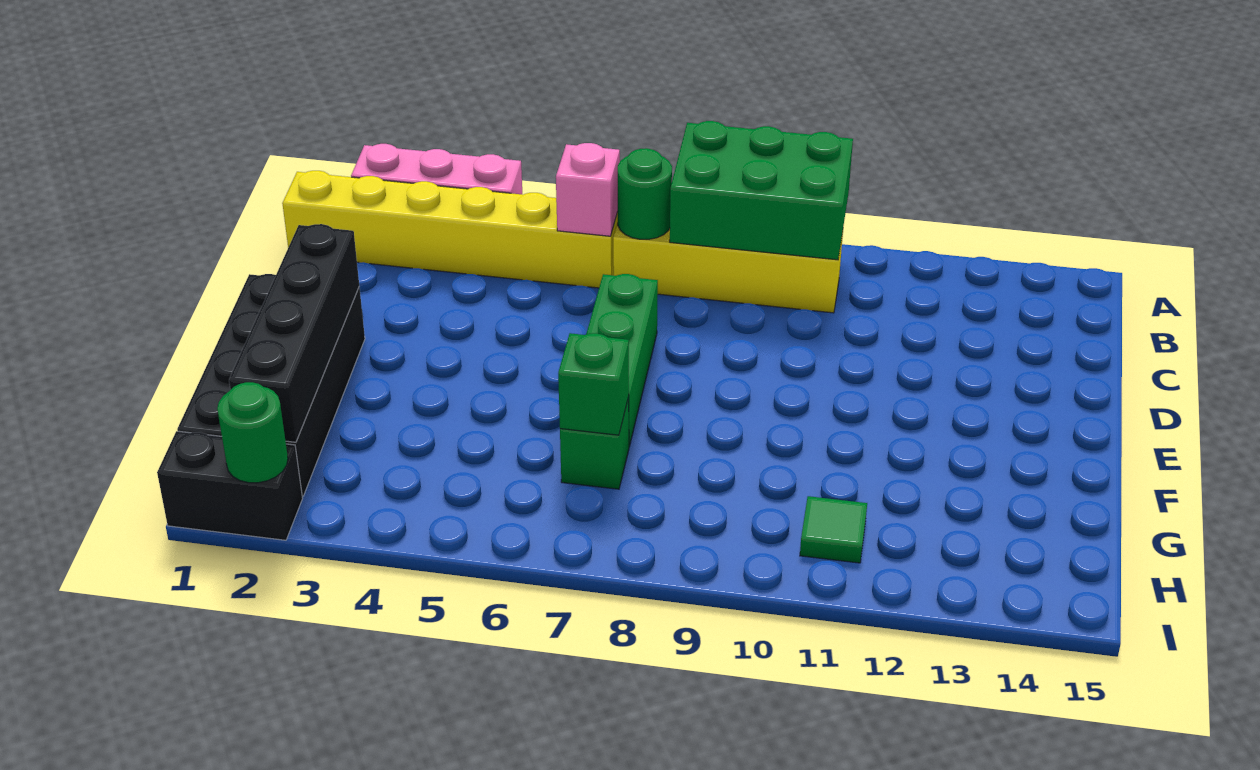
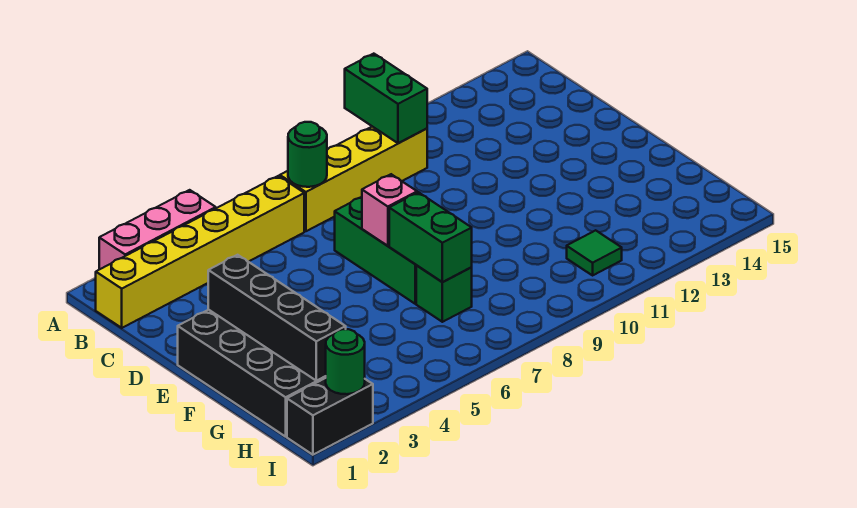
green 2x3 brick [670,121,853,260] -> green 1x2 brick [345,54,427,143]
pink 1x1 brick [556,143,620,236] -> pink 1x1 brick moved to [362,174,417,246]
green 1x1 brick [558,333,629,435] -> green 1x2 brick [389,192,472,282]

